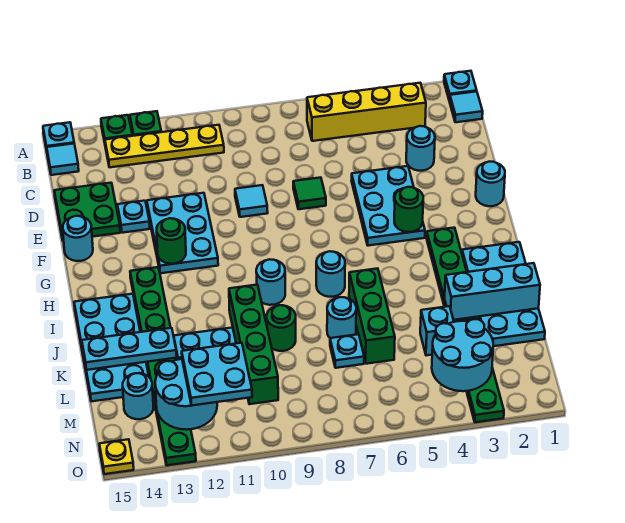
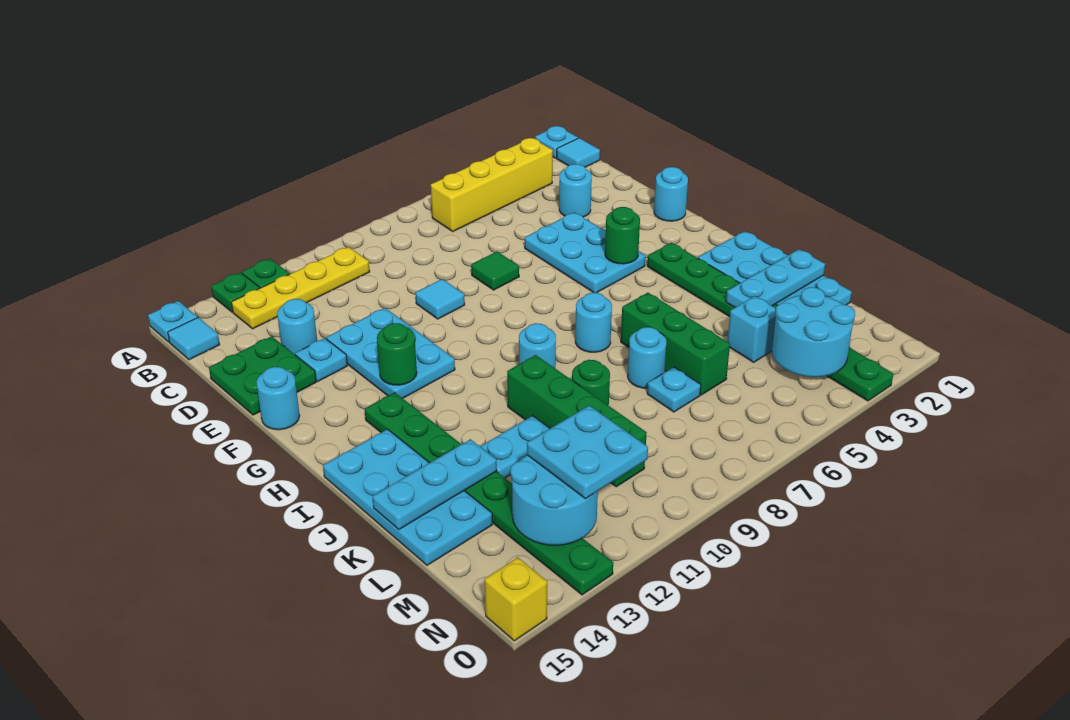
cyan 1x3 brick [445,263,540,320] -> cyan 1x3 plate [726,249,825,307]
cyan 1x1 round brick [123,373,153,419] -> cyan 1x1 round brick moved to [277,299,317,354]
yellow 1x1 plate [99,439,134,474] -> yellow 1x1 brick [485,558,547,641]

